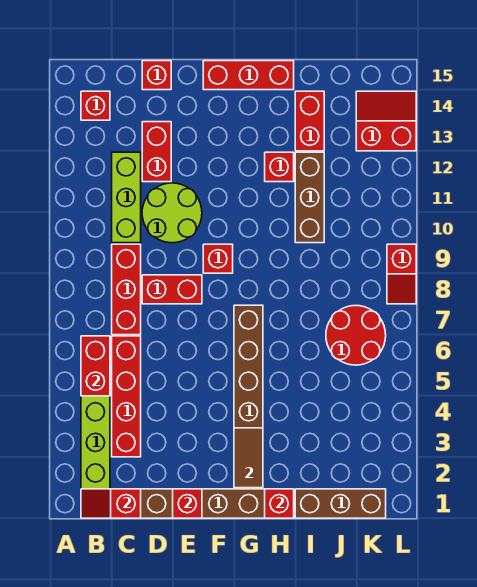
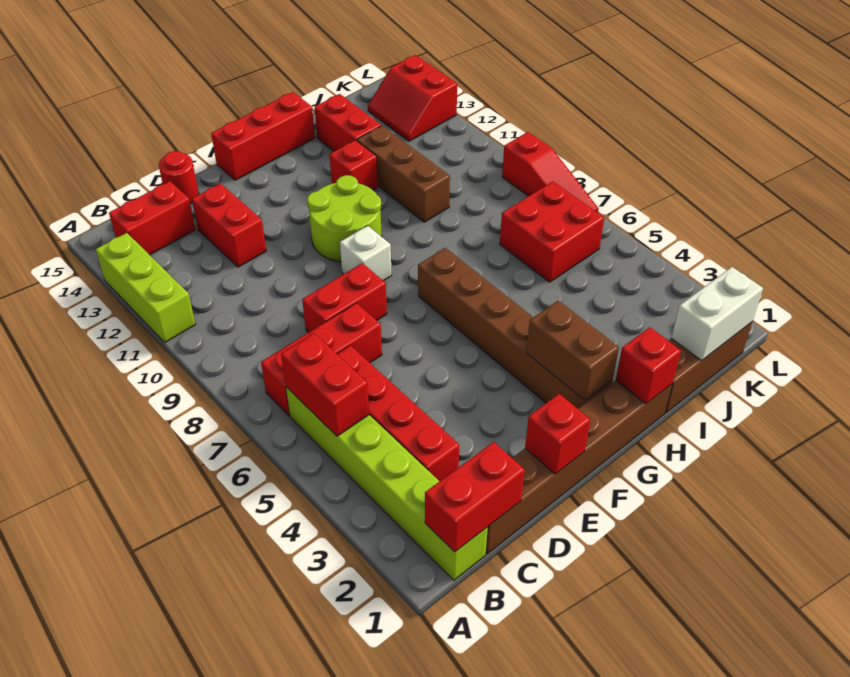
red 1x2 slope [81,489,141,518] -> red 1x2 brick [425,442,525,552]
red 1x1 brick [81,91,110,120] -> red 1x2 brick [109,181,196,255]
red 1x3 brick [112,244,141,335] -> red 1x3 brick turned to [261,303,382,415]
lime 1x3 brick [112,152,141,243] -> lime 1x3 brick moved to [96,233,196,342]
lime 2x2 round brick [142,183,202,243] -> lime 2x2 round brick moved to [307,175,382,262]
red 1x1 brick [142,61,171,90] -> red 1x1 round brick [159,151,199,204]
red 1x1 brick [203,244,233,273] -> white 1x1 brick [340,226,392,281]
brown 1x2 tile [234,428,263,488] -> brown 1x2 brick [526,301,619,401]
none -> white 1x2 brick [672,267,763,361]
red 2x2 round brick [326,305,386,365] -> red 2x2 brick [500,181,604,282]
red 2x2 slope [356,91,416,151] -> red 2x2 slope turned to [368,55,457,141]
red 1x2 slope [387,244,416,304] -> red 1x3 slope [502,132,599,213]

